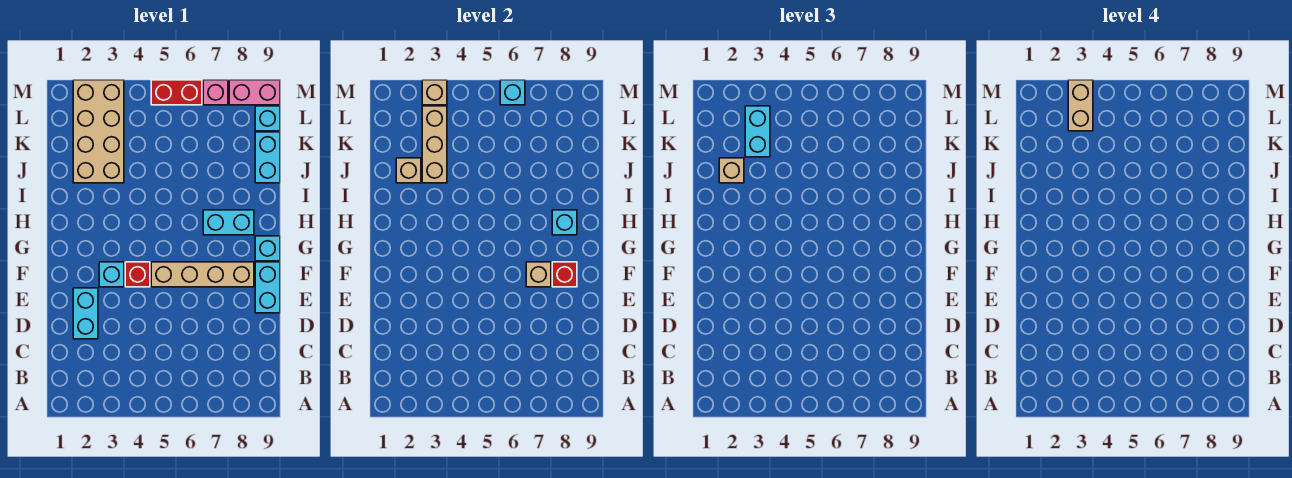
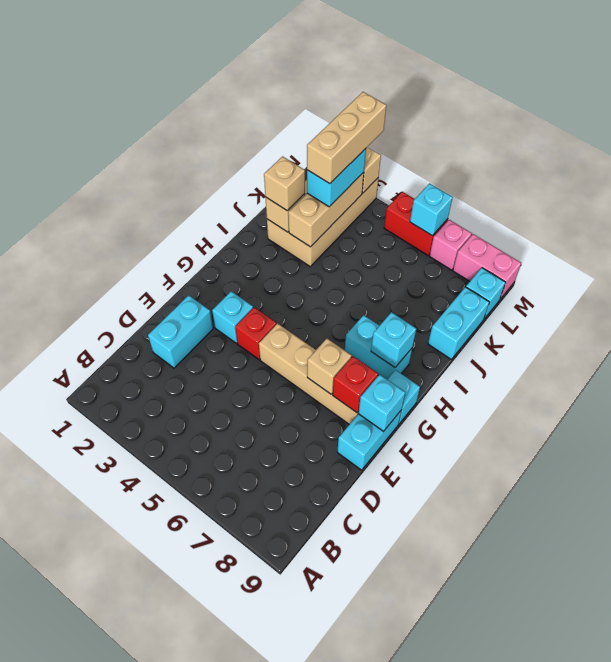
none -> cyan 1x1 brick [358,375,405,432]
tan 1x2 brick [1068,80,1093,131] -> tan 1x3 brick [307,92,386,184]

